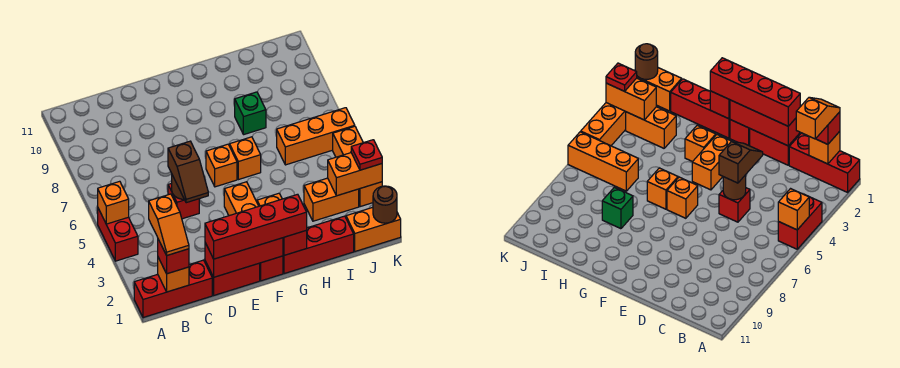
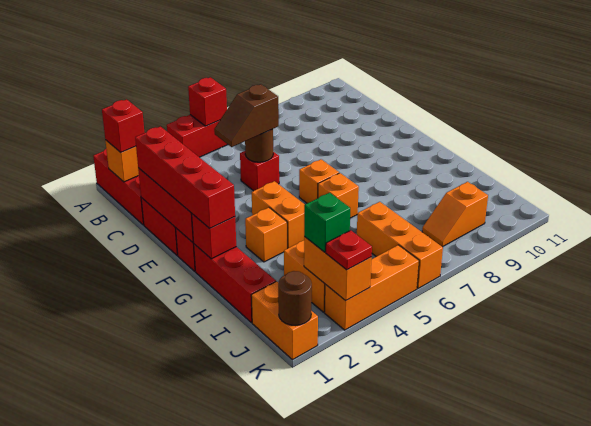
orange 1x1 brick [98,181,129,224] -> red 1x1 brick [188,77,227,126]
orange 1x2 slope [149,194,189,255] -> orange 1x2 slope moved to [422,182,488,247]
orange 1x2 brick [224,182,259,216] -> orange 1x2 brick turned to [252,181,305,248]
green 1x1 brick [235,92,266,135] -> green 1x1 brick moved to [304,193,350,252]

